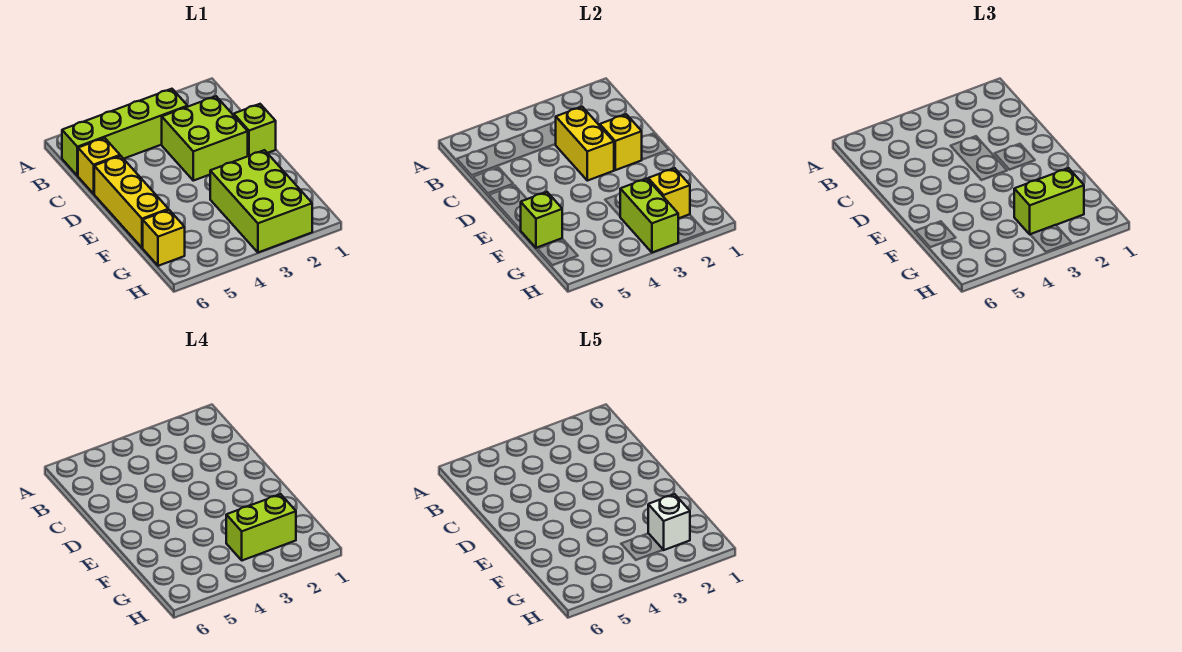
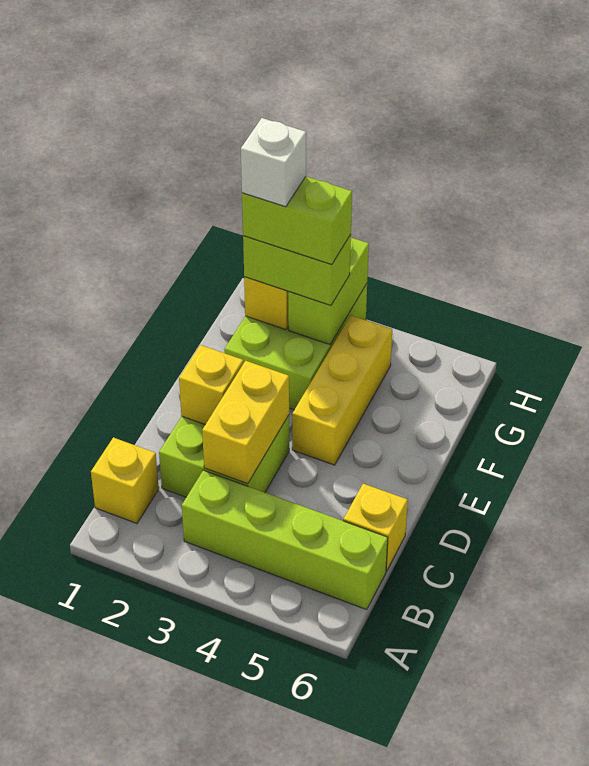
lime 1x1 brick [234,104,276,156] -> none
yellow 1x3 brick [94,156,168,248] -> yellow 1x3 brick moved to [292,315,392,465]
lime 1x1 brick [521,192,562,248] -> none
yellow 1x1 brick [143,210,185,266] -> yellow 1x1 brick moved to [91,437,159,523]

